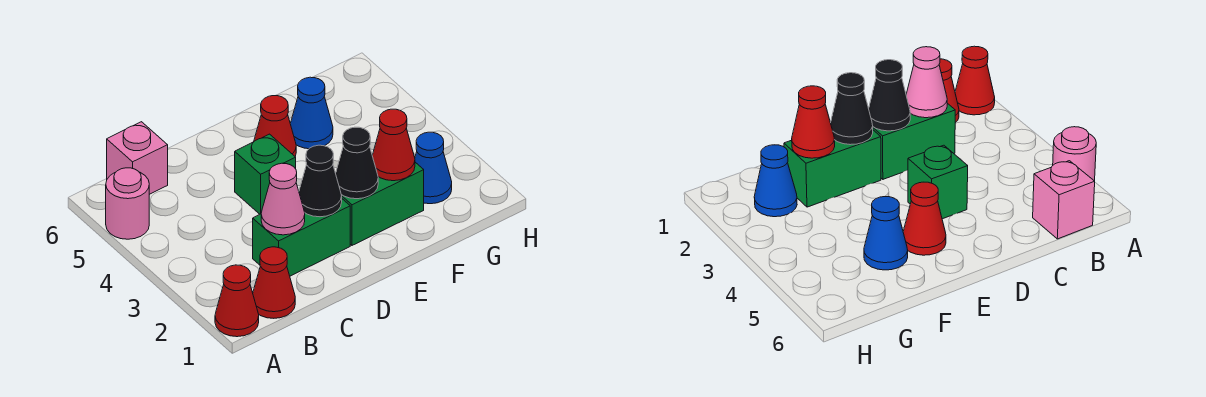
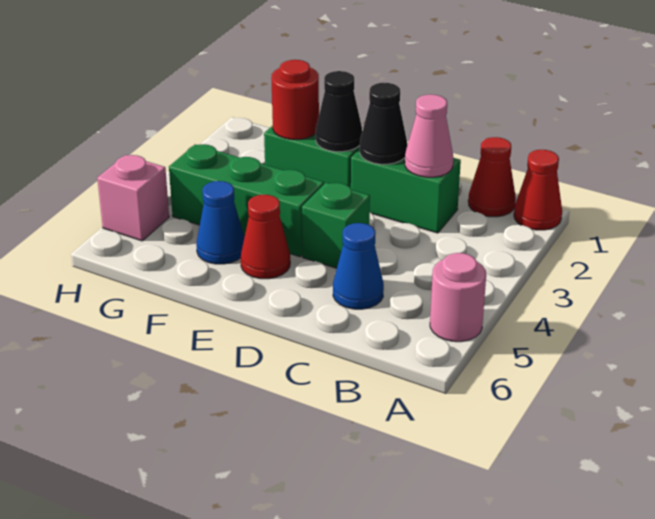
pink 1x1 brick [107,122,168,194] -> pink 1x1 brick moved to [97,155,169,241]
none -> green 1x3 brick [169,144,324,257]
red 1x1 cone [372,109,415,181] -> red 1x1 round brick [271,60,319,140]
blue 1x1 cone [415,132,452,204] -> blue 1x1 cone moved to [333,223,384,309]

